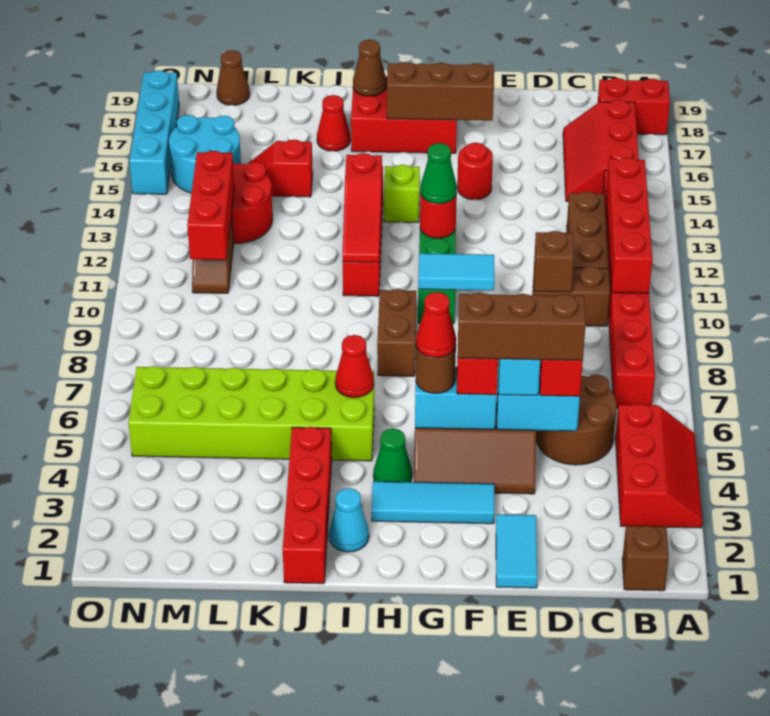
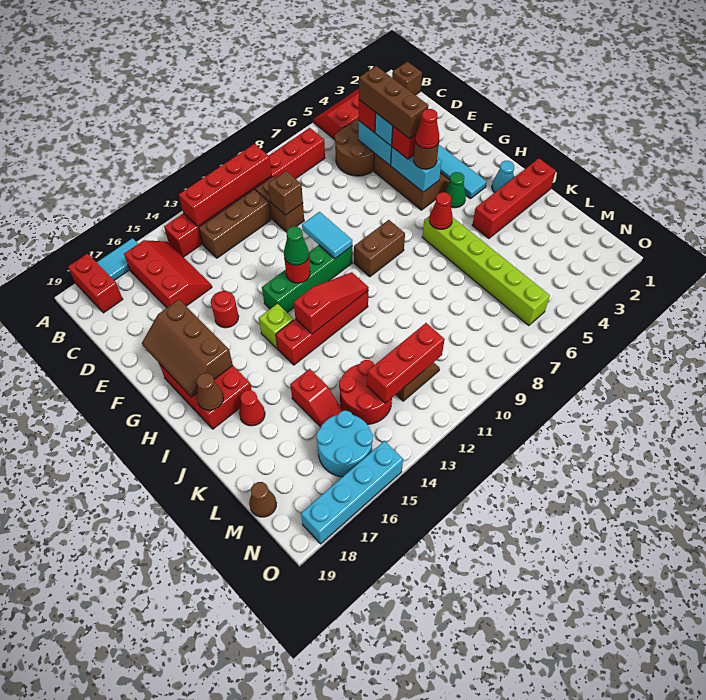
red 2x3 slope [563,100,639,201] -> red 2x3 slope turned to [124,240,212,308]
cyan 1x2 tile [496,514,538,588] -> cyan 1x2 tile moved to [97,238,138,280]
lime 2x6 brick [129,366,374,461] -> lime 1x6 brick [422,217,550,326]

